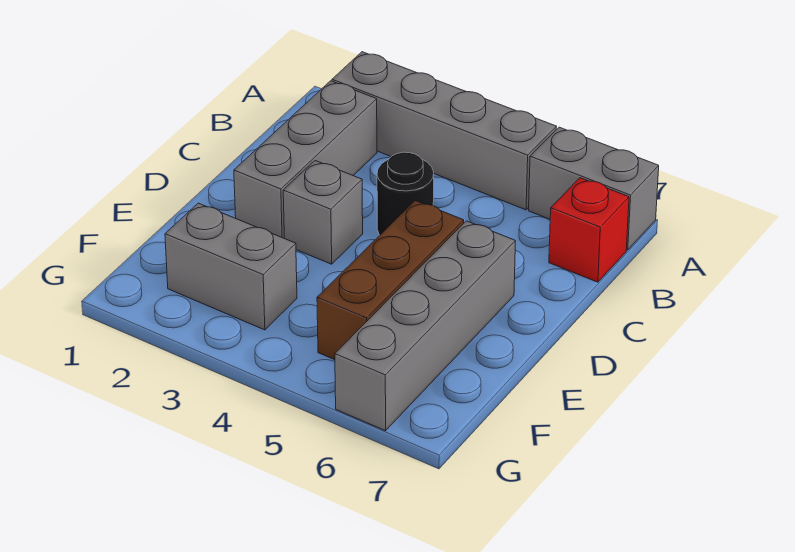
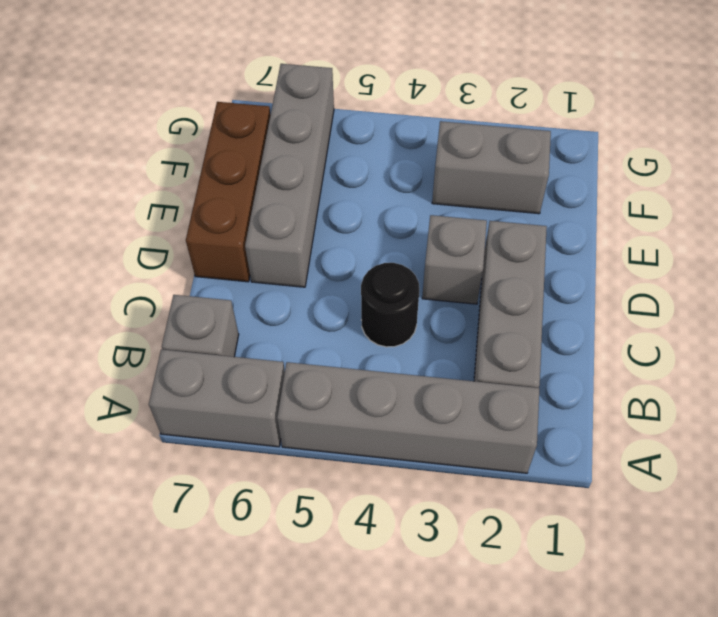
red 1x1 brick [549,178,629,282] -> grey 1x1 brick [162,295,239,357]
brown 1x3 brick [317,201,464,360] -> brown 1x3 brick moved to [186,102,271,282]

